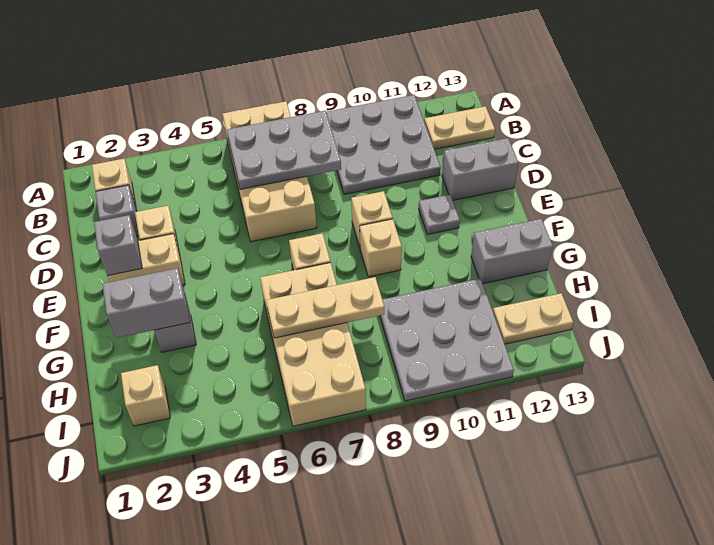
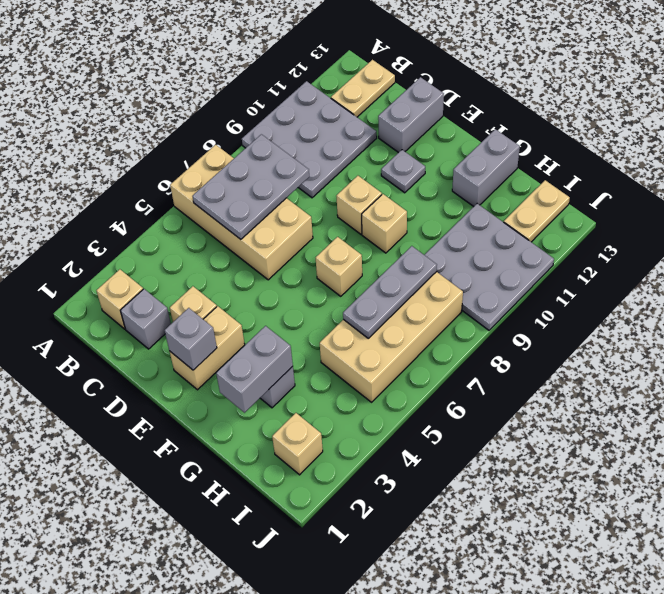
tan 2x4 brick [260,263,366,426] -> tan 2x4 brick turned to [320,272,463,402]
tan 1x3 plate [266,277,384,338] -> grey 1x3 plate [343,246,437,338]

